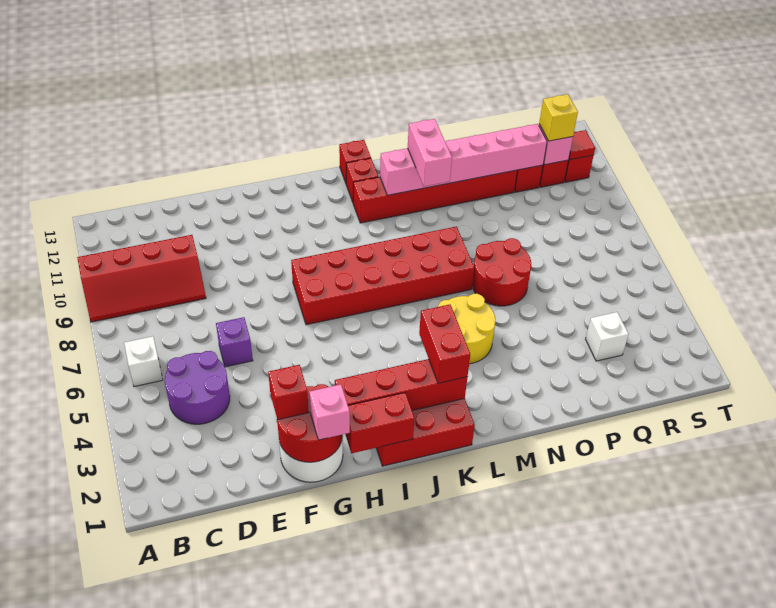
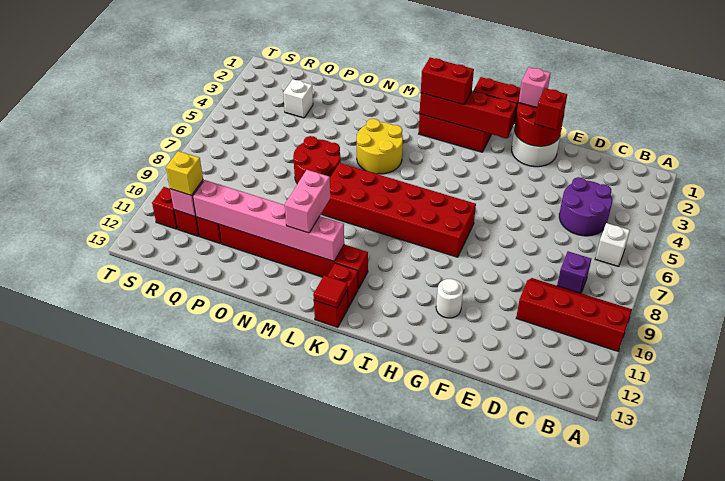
purple 1x1 brick [216,317,253,367] -> purple 1x1 brick moved to [557,251,591,293]
none -> white 1x1 round brick [436,279,463,318]
red 1x2 brick [419,304,470,383] -> red 1x2 brick turned to [421,57,474,105]
red 1x1 tile [569,130,595,160] -> red 1x1 tile moved to [313,275,348,308]

